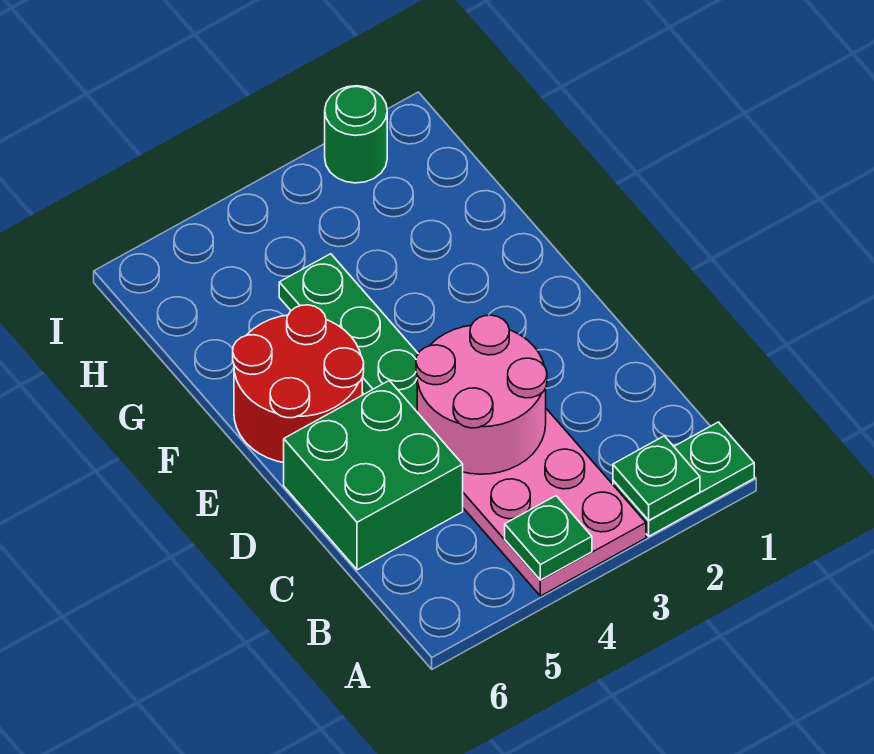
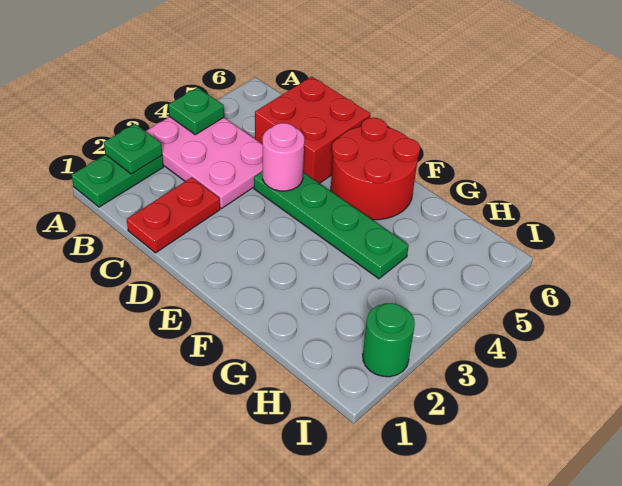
none -> red 1x2 plate [127,178,220,253]
pink 2x2 round brick [416,315,547,474] -> pink 1x1 round brick [263,123,304,191]
green 2x2 brick [284,381,463,570] -> red 2x2 brick [255,76,370,183]

